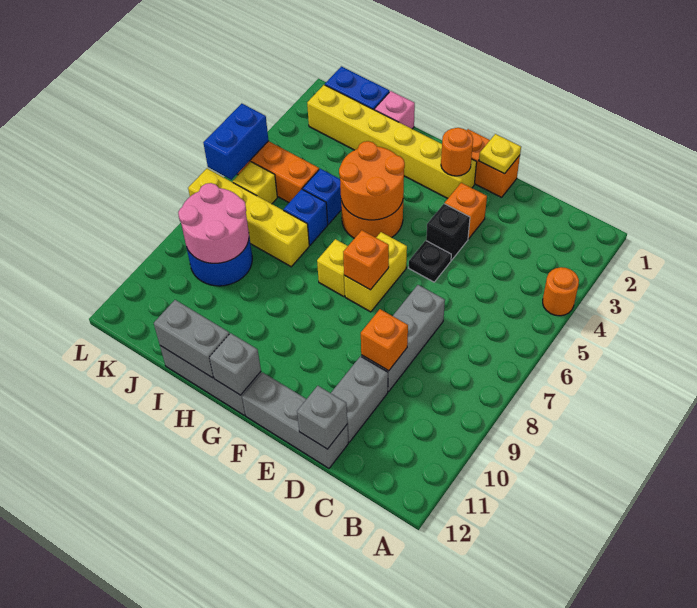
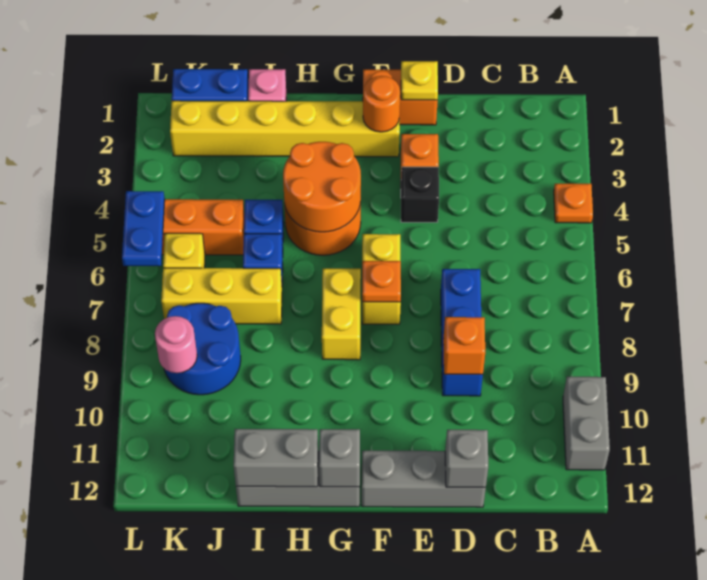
orange 1x1 round brick [543,267,579,316] -> orange 1x1 plate [554,184,593,223]
grey 1x3 brick [361,285,445,392] -> blue 1x3 brick [441,269,483,396]
grey 1x2 brick [331,356,388,442] -> grey 1x2 brick moved to [563,377,610,470]
black 1x1 plate [409,241,451,282] -> none
orange 1x1 brick [343,230,389,290] -> orange 1x1 plate [362,261,401,302]
yellow 1x1 brick [317,239,348,297] -> yellow 1x2 brick [322,269,361,360]
yellow 1x4 brick [188,169,309,267] -> yellow 1x3 brick [161,268,282,324]
pink 2x2 round brick [178,183,249,263] -> pink 1x1 round brick [155,316,197,373]
blue 1x2 brick [203,104,269,180] -> blue 1x2 plate [122,191,165,266]

